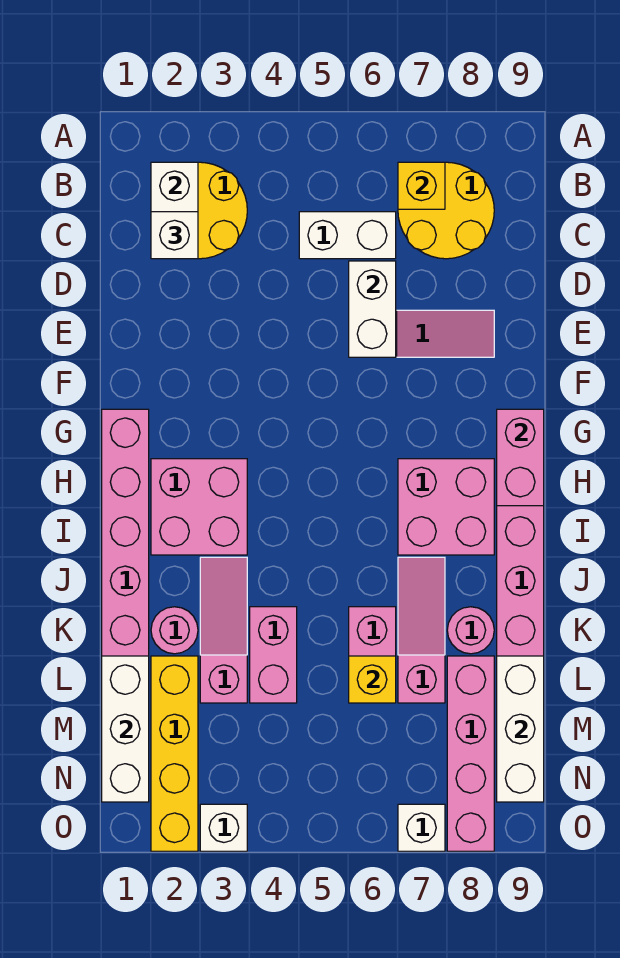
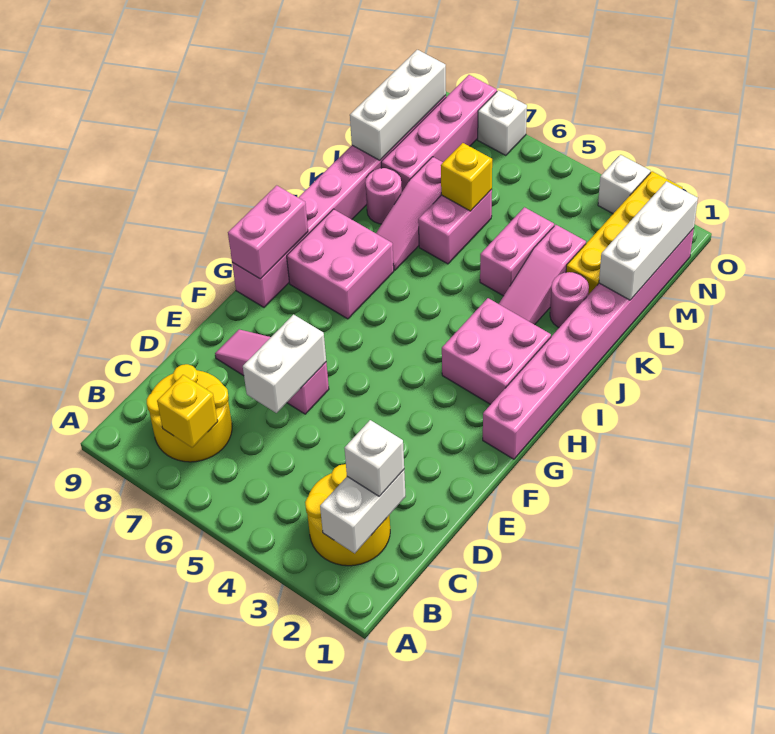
white 1x2 brick [299,212,396,259] -> none

